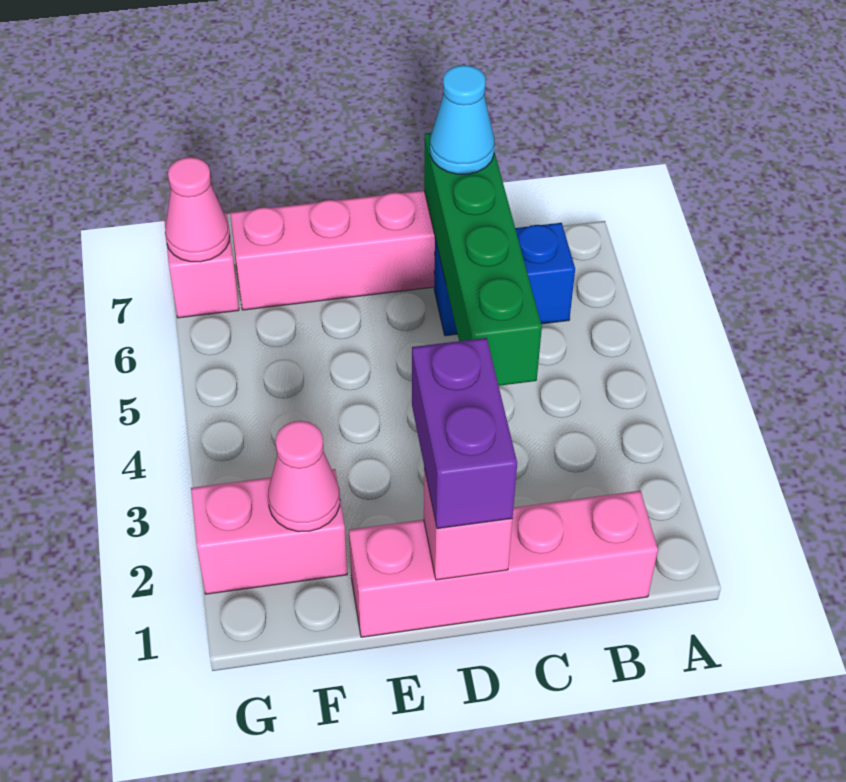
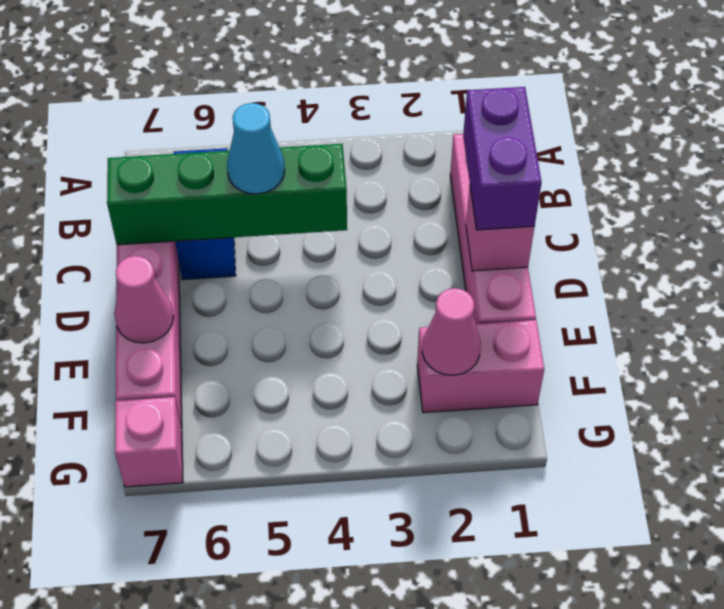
cyan 1x1 cone [430,65,495,174] -> cyan 1x1 cone moved to [227,103,285,194]
purple 1x2 brick [412,338,517,529] -> purple 1x2 brick turned to [463,87,542,230]
pink 1x2 brick [191,469,347,594] -> pink 1x2 brick turned to [417,320,544,413]
pink 1x1 cone [165,157,230,262] -> pink 1x1 cone moved to [114,256,174,343]

